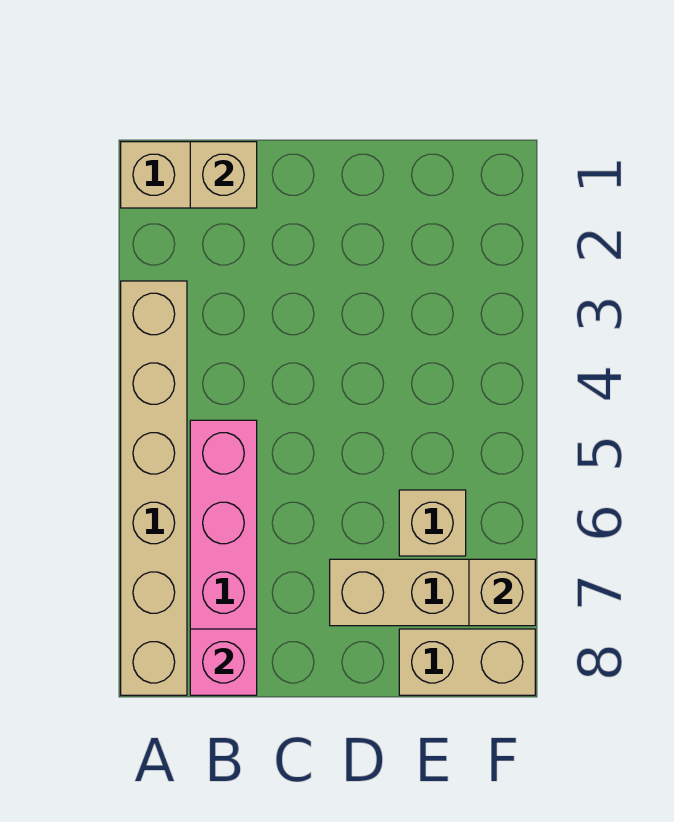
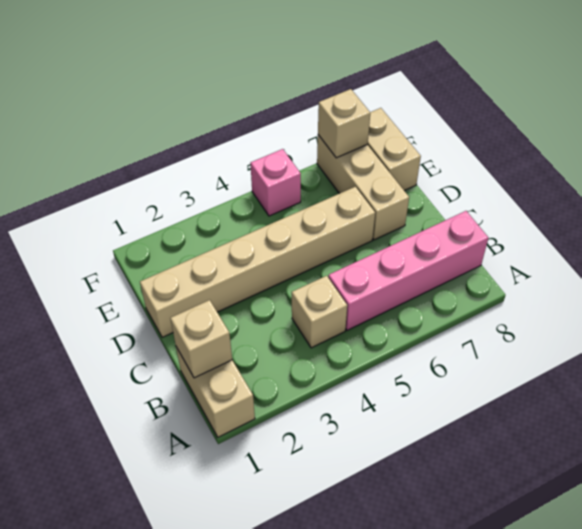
tan 1x6 brick [121,281,187,695] -> tan 1x6 brick moved to [140,187,375,337]
pink 1x1 brick [190,629,257,695] -> pink 1x1 brick moved to [251,149,301,216]
tan 1x1 brick [399,490,466,556] -> tan 1x1 brick moved to [292,276,347,348]

